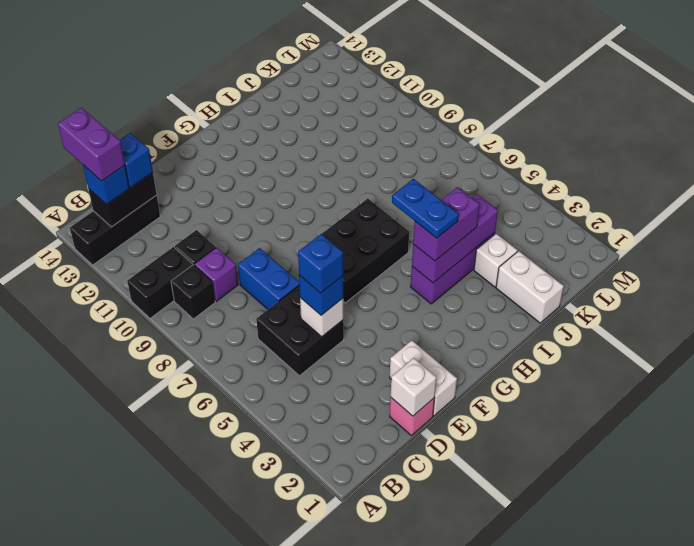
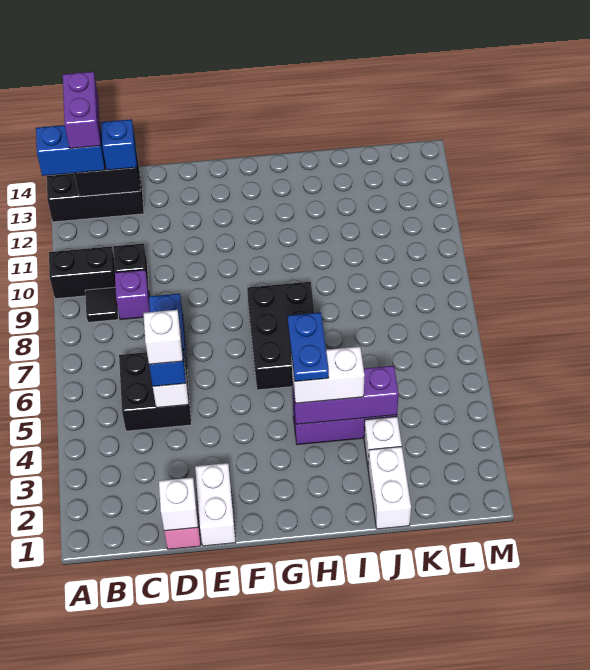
black 1x1 brick [171,265,215,319] -> black 1x1 tile [85,287,118,322]
blue 1x1 brick [83,165,129,204] -> blue 1x2 brick [36,125,105,176]
blue 1x1 brick [298,234,343,293] -> white 1x1 brick [143,310,183,364]
black 2x3 brick [322,199,409,303] -> black 2x3 brick turned to [247,282,315,390]
purple 1x2 brick [413,187,480,261] -> white 1x2 brick [291,347,364,403]

